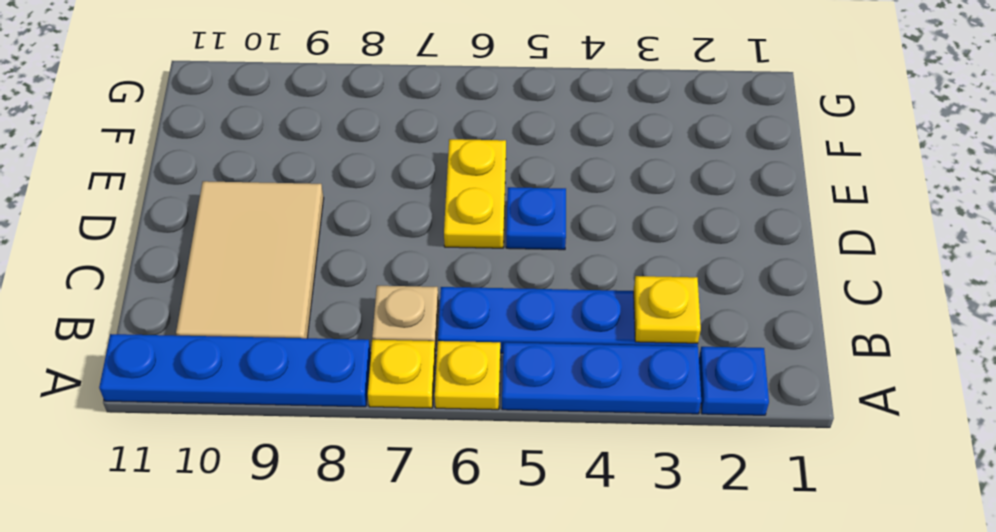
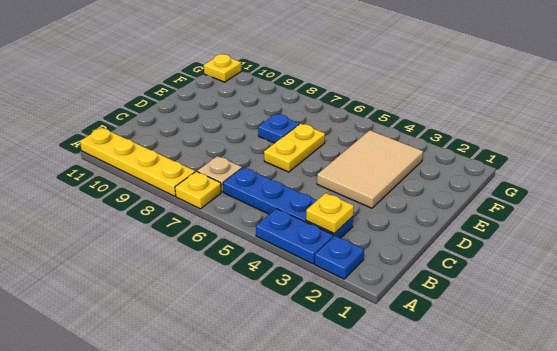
blue 1x3 plate [502,342,701,414] -> blue 1x2 plate [256,209,333,264]
yellow 1x1 plate [435,341,500,410] -> yellow 1x1 plate moved to [204,54,241,82]
blue 1x4 plate [99,334,371,407] -> yellow 1x4 plate [80,128,195,196]
tan 2x3 tile [176,181,324,338] -> tan 2x3 tile moved to [317,130,423,208]
blue 1x1 plate [506,187,566,250] -> blue 1x1 plate moved to [258,114,299,143]

